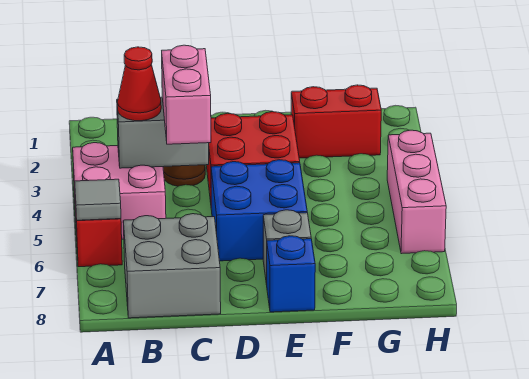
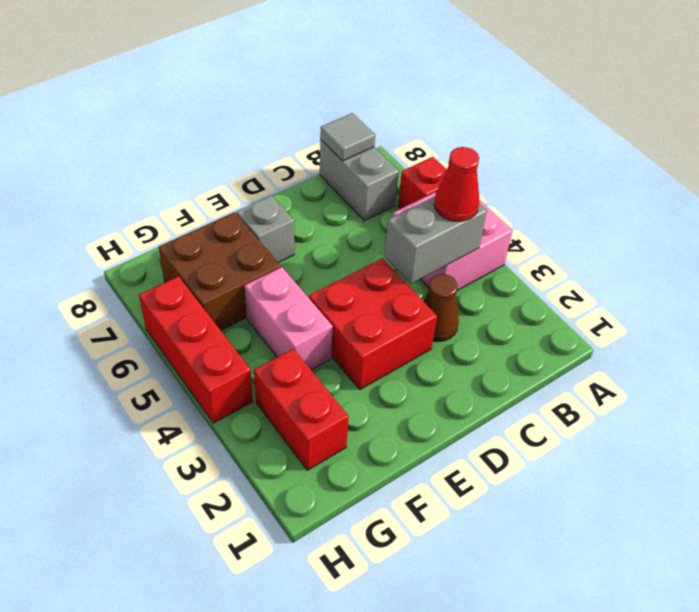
grey 1x1 tile [75,179,121,220] -> grey 1x1 tile moved to [320,113,375,161]
grey 2x2 brick [123,214,221,318] -> grey 1x2 brick [320,140,399,221]
pink 1x2 brick [162,45,211,144] -> pink 1x2 brick moved to [245,267,333,370]
blue 2x2 brick [211,160,307,261] -> none
blue 1x1 brick [267,236,315,312] -> none
red 1x2 brick [291,85,381,158] -> red 1x2 brick turned to [254,349,349,470]
none -> brown 2x2 brick [159,212,281,330]
pink 1x3 brick [387,130,446,254] -> red 1x3 brick [139,276,253,423]

